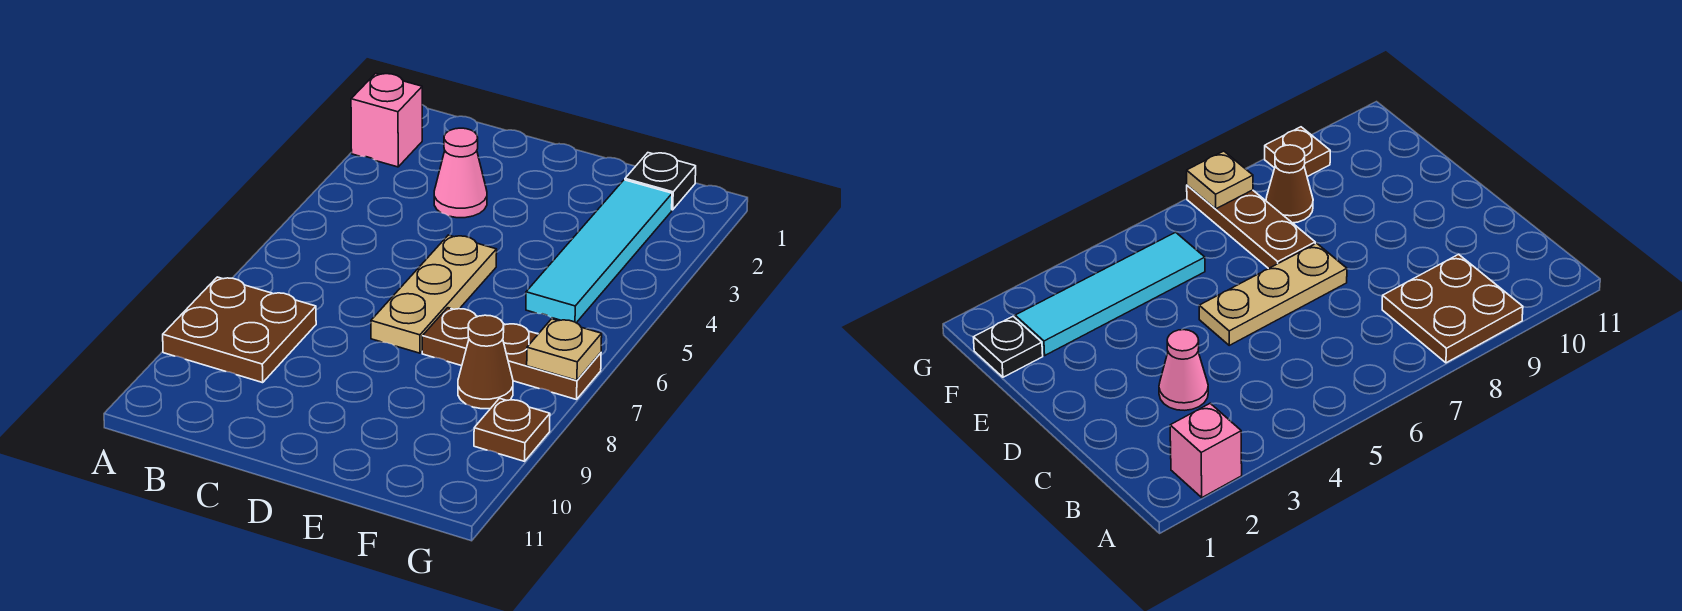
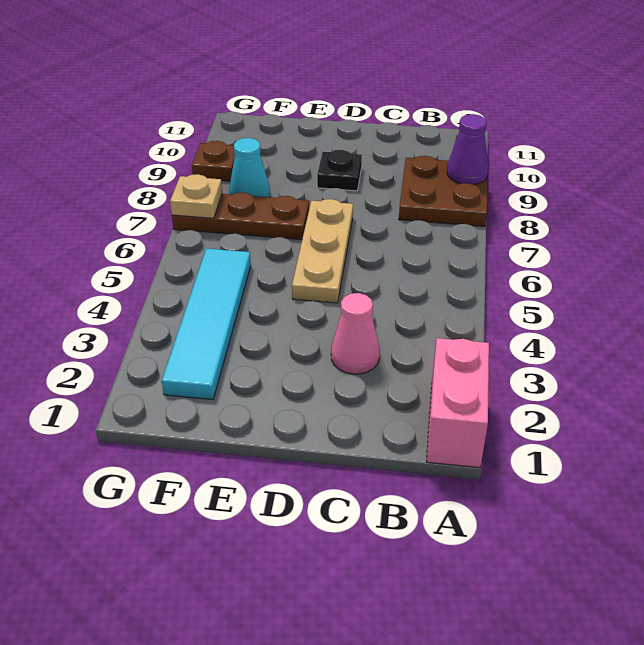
pink 1x1 brick [351,73,422,167] -> pink 1x2 brick [426,338,489,468]
none -> purple 1x1 cone [447,114,489,185]
black 1x1 plate [625,153,696,210] -> black 1x1 plate moved to [317,150,362,191]
brown 1x1 cone [458,315,513,409] -> cyan 1x1 cone [229,138,270,197]

